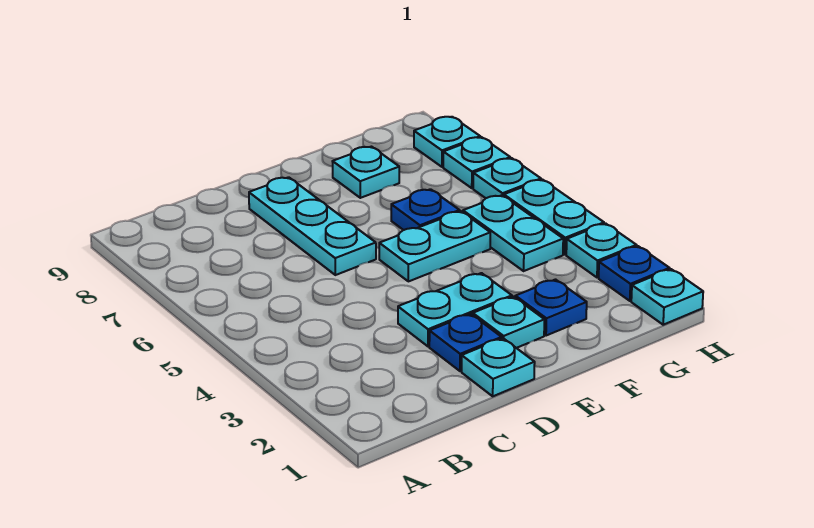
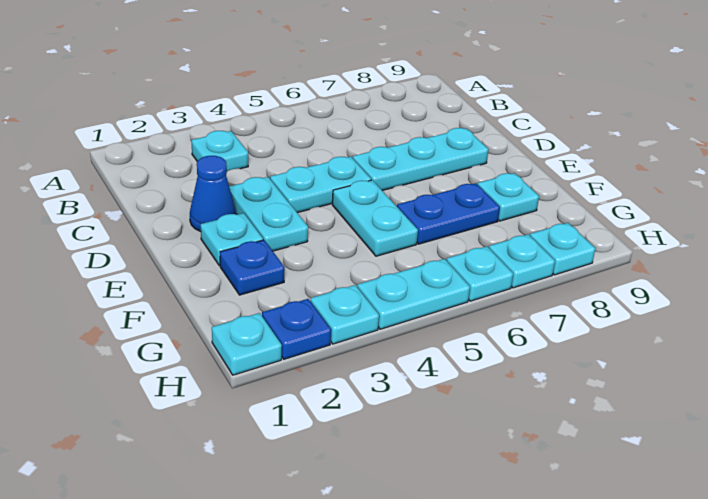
cyan 1x1 plate [462,338,535,396] -> cyan 1x1 plate moved to [192,131,248,171]
blue 1x1 plate [429,314,502,371] -> blue 1x1 cone [190,156,236,232]
blue 1x1 plate [391,189,460,230] -> blue 1x2 plate [397,183,500,244]
cyan 1x2 plate [463,195,563,271] -> cyan 1x2 plate moved to [270,157,371,213]

